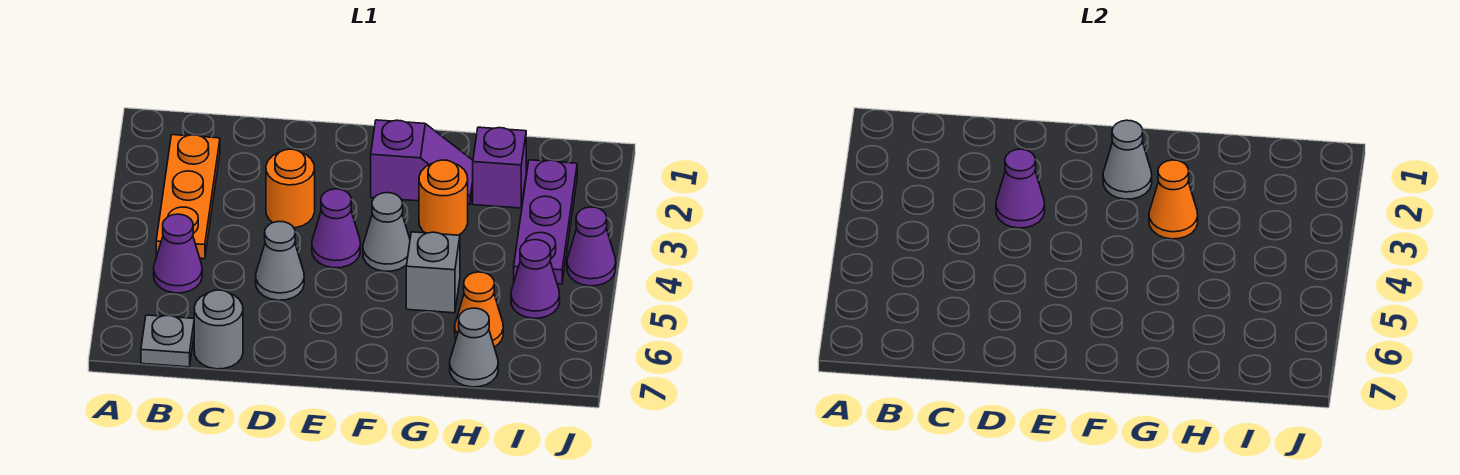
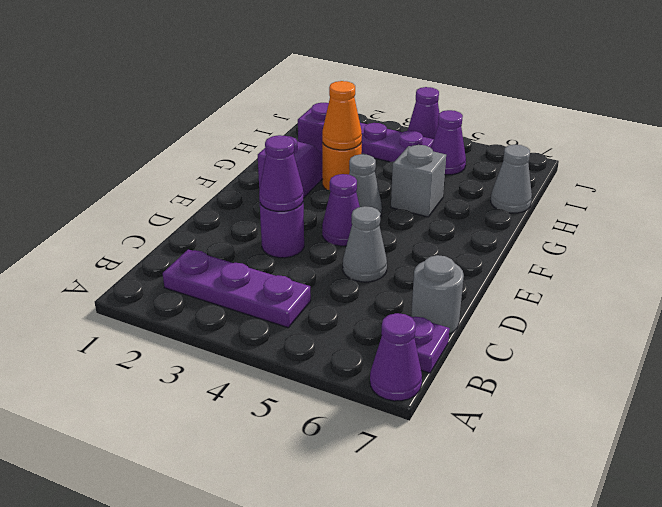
orange 1x3 plate [156,135,220,259] -> purple 1x3 plate [163,250,311,328]
purple 1x1 cone [154,214,202,293] -> purple 1x1 cone moved to [370,313,422,401]
grey 1x1 plate [141,315,194,367] -> purple 1x1 plate [410,316,450,373]
orange 1x1 round brick [266,149,315,228] -> purple 1x1 round brick [260,203,304,258]
grey 1x1 cone [1103,120,1152,199] -> none
orange 1x1 cone [455,272,503,347] -> none

